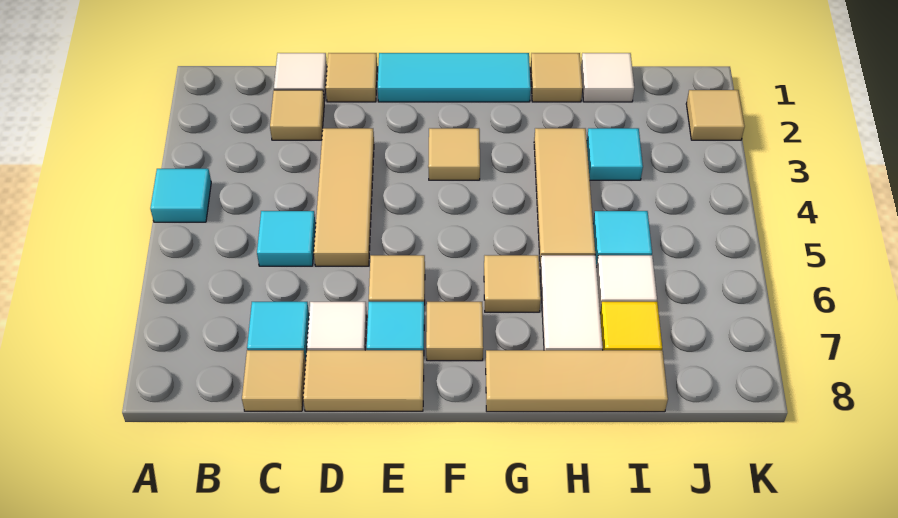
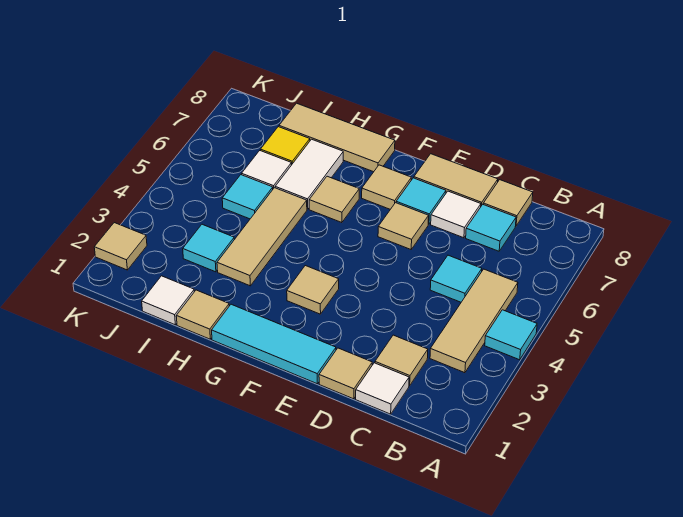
tan 1x3 tile [314,128,374,266] -> tan 1x3 tile moved to [430,269,518,373]

